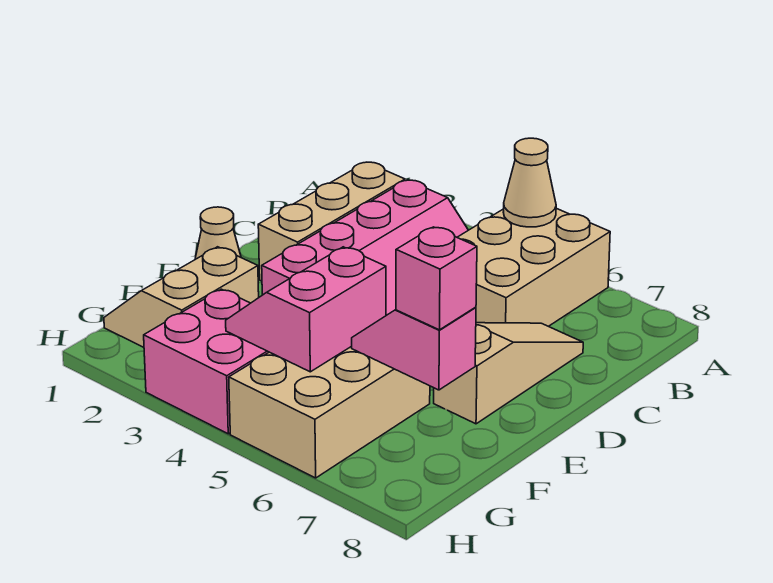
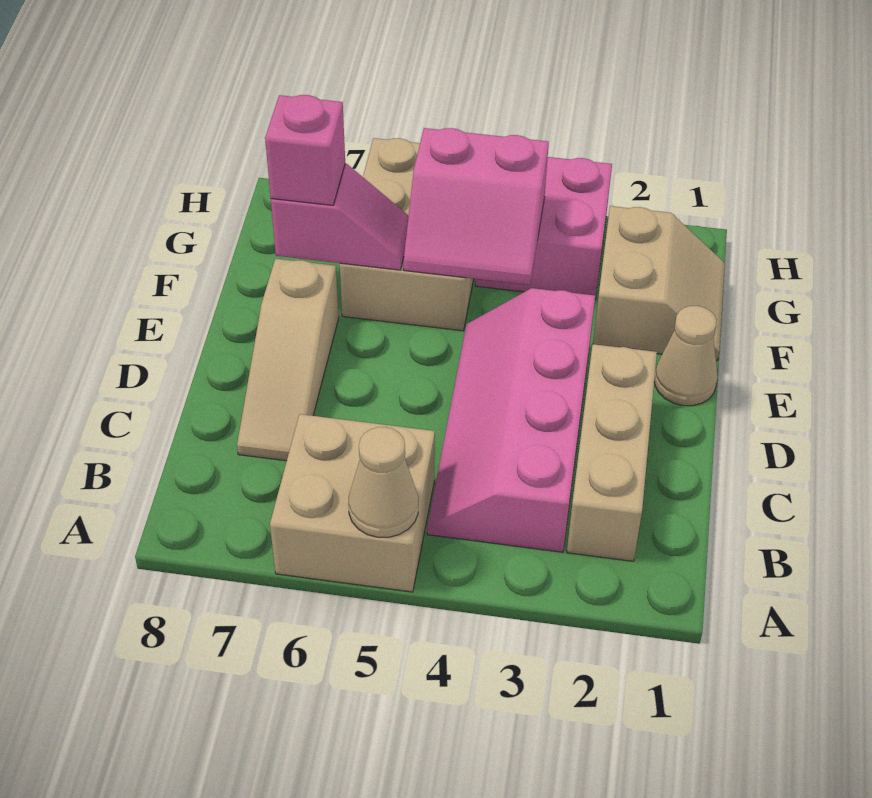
tan 2x3 brick [457,208,610,326] -> tan 2x2 brick [270,414,435,592]
pink 2x2 slope [226,247,386,372] -> pink 2x2 slope turned to [404,128,549,285]

